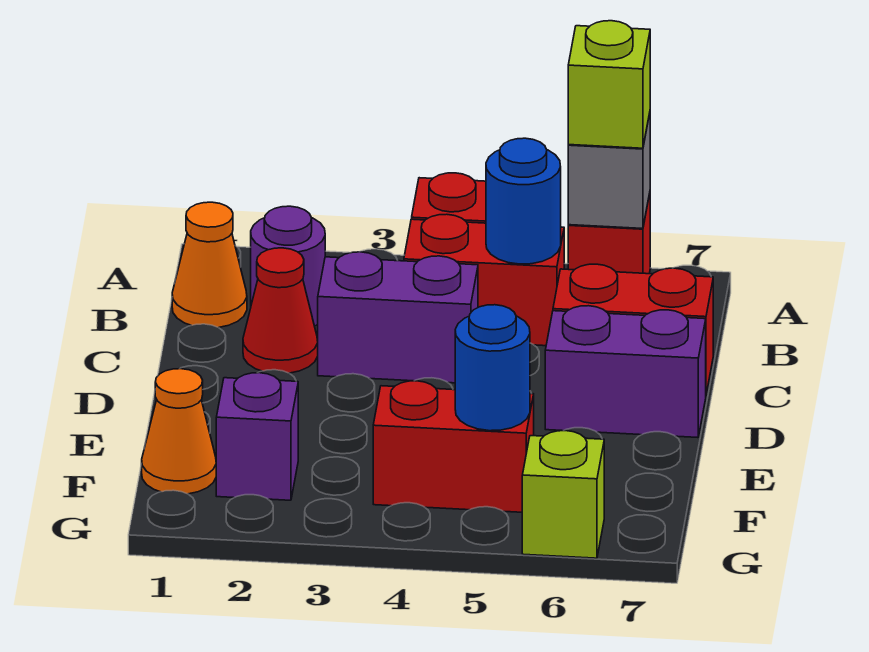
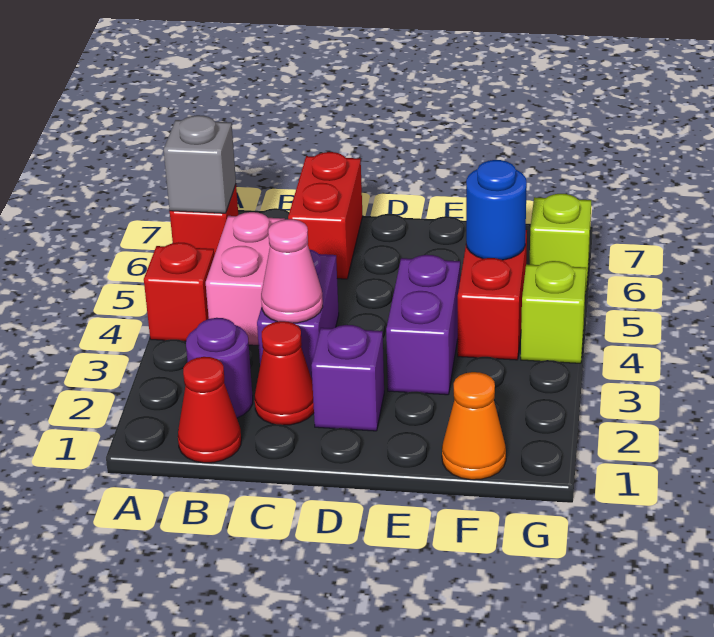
lime 1x1 brick [568,21,650,148] -> lime 1x1 brick moved to [521,261,586,363]
orange 1x1 cone [172,202,247,328] -> red 1x1 cone [178,357,241,463]
red 1x2 brick [404,214,564,346] -> pink 1x2 brick [206,212,284,346]
blue 1x1 round brick [486,138,561,264] -> none
none -> pink 1x1 cone [261,219,323,323]
purple 1x2 brick [545,306,706,438] -> purple 1x2 brick moved to [386,255,460,395]
purple 1x1 brick [216,373,298,500] -> purple 1x1 brick moved to [312,325,384,431]

